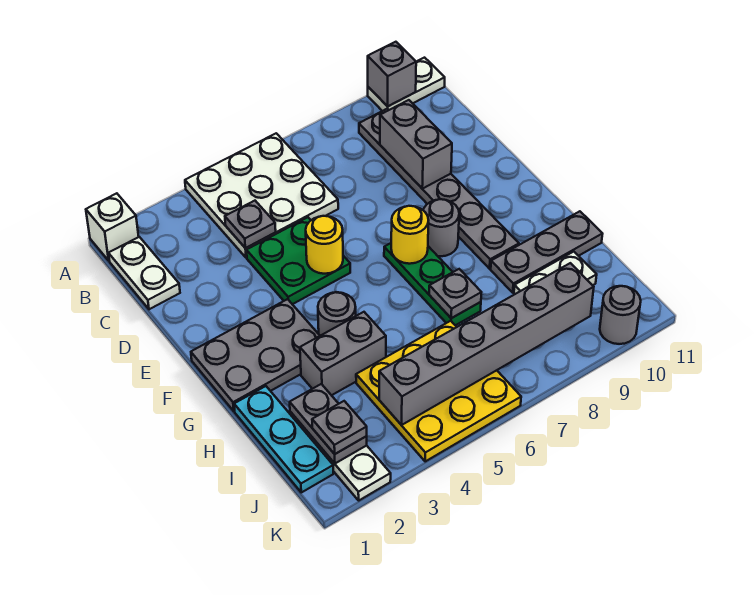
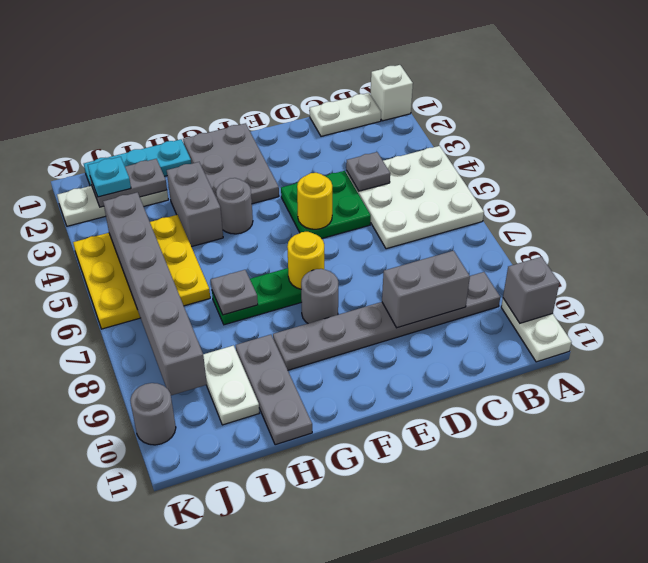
grey 1x1 plate [312,401,367,454] -> cyan 1x1 plate [88,157,131,197]

